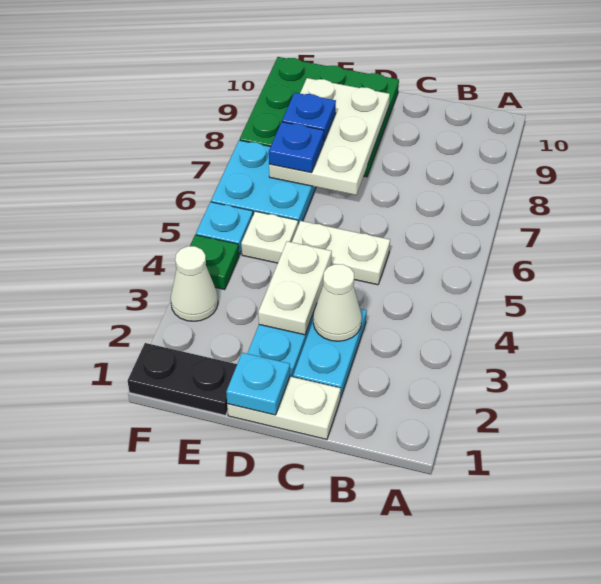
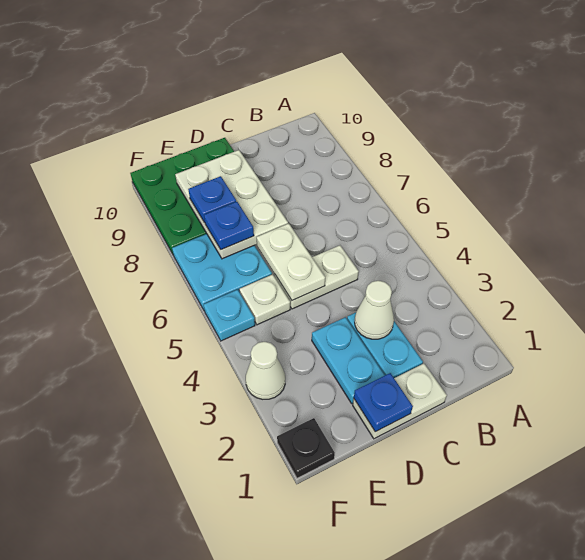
cyan 1x1 plate [226,353,290,415] -> blue 1x1 plate [354,373,413,432]
white 1x2 plate [258,241,332,335] -> white 1x2 plate moved to [257,224,325,300]
black 1x2 plate [128,343,237,415] -> black 1x1 plate [277,418,335,478]
green 1x1 plate [190,235,239,290] -> none

